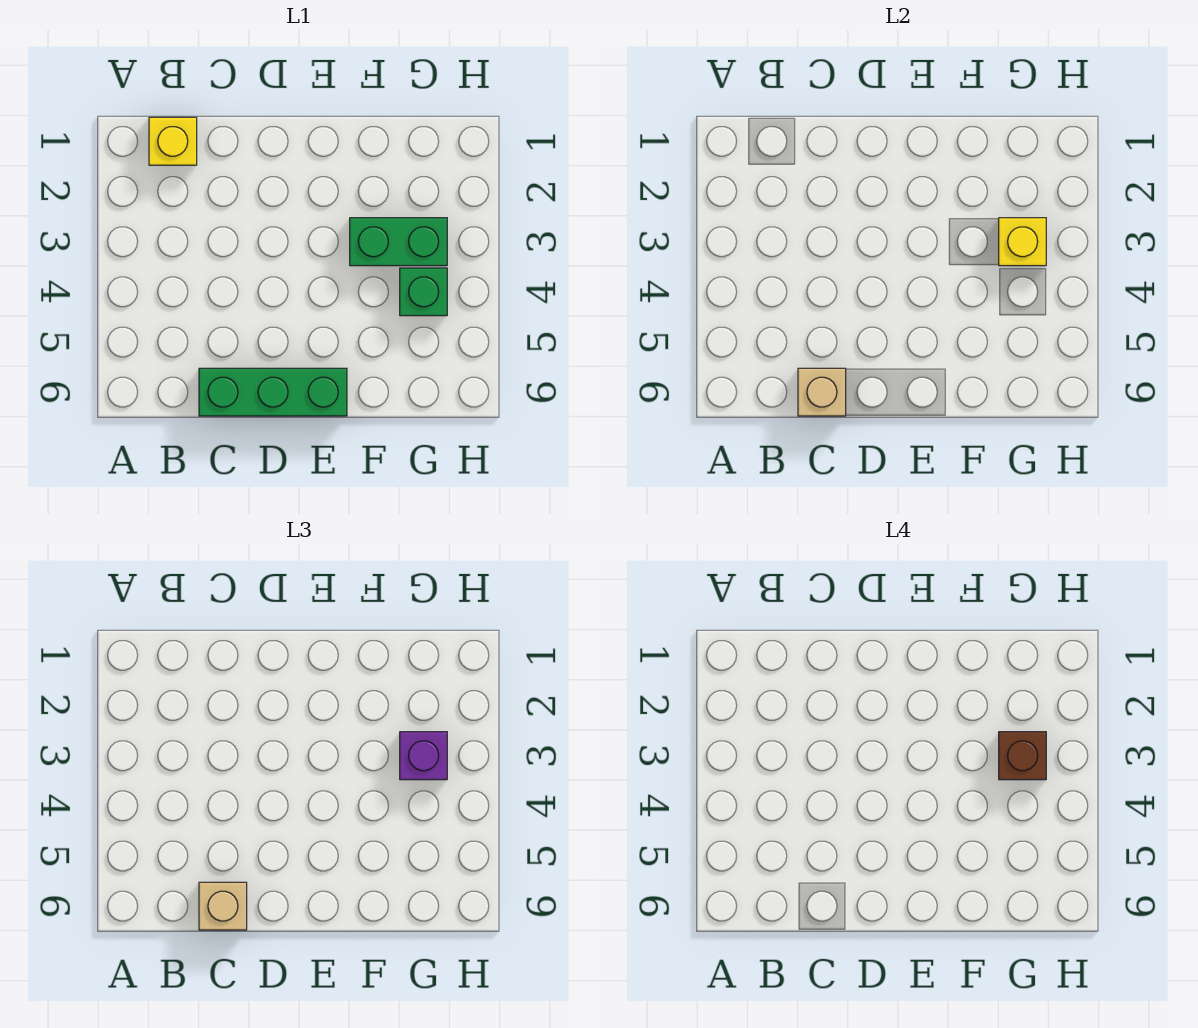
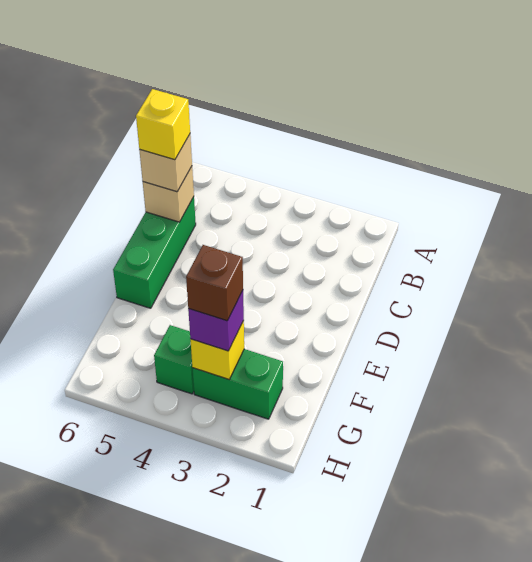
yellow 1x1 brick [149,117,197,165] -> yellow 1x1 brick moved to [136,89,190,160]
green 1x2 brick [350,218,447,266] -> green 1x2 brick turned to [192,349,283,419]

